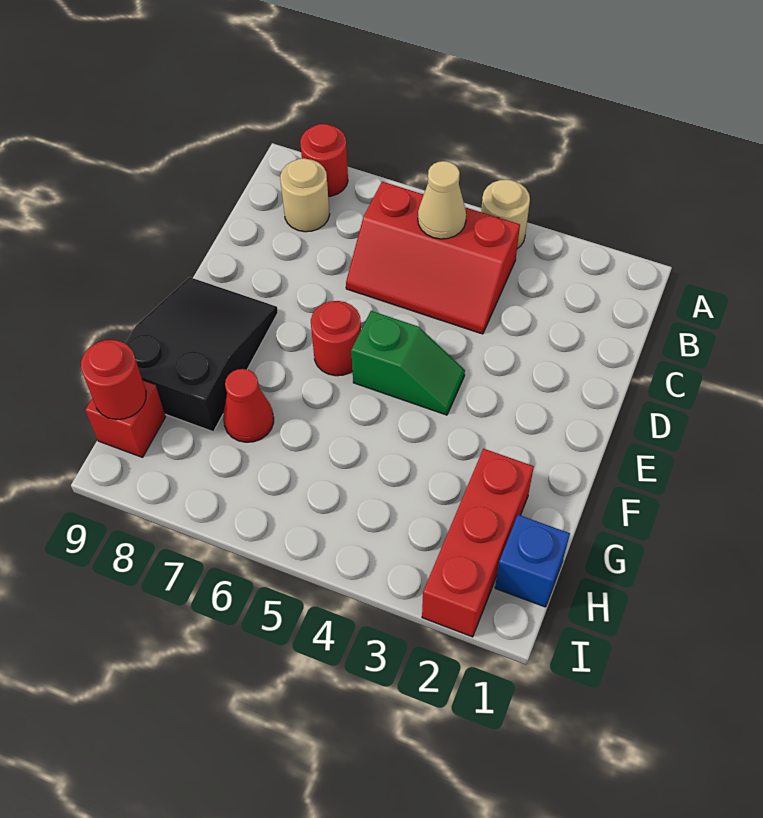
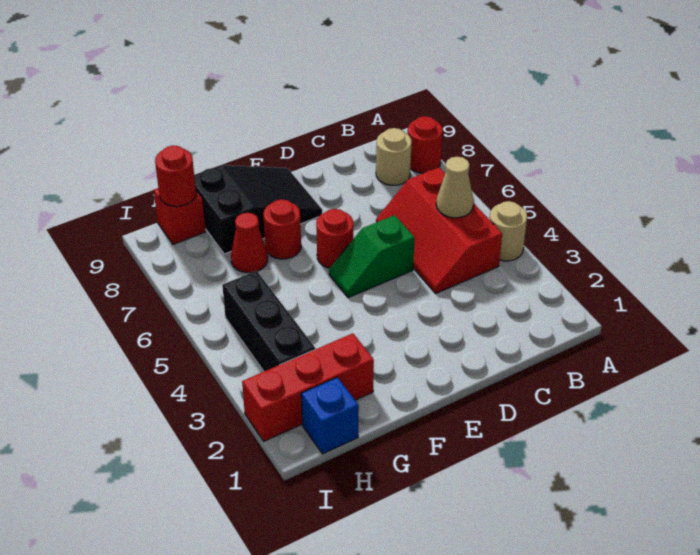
green 1x2 slope [351,311,465,415] -> green 1x2 slope turned to [329,215,415,298]
none -> red 1x1 round brick [263,199,301,259]
none -> black 1x3 brick [222,271,315,371]

